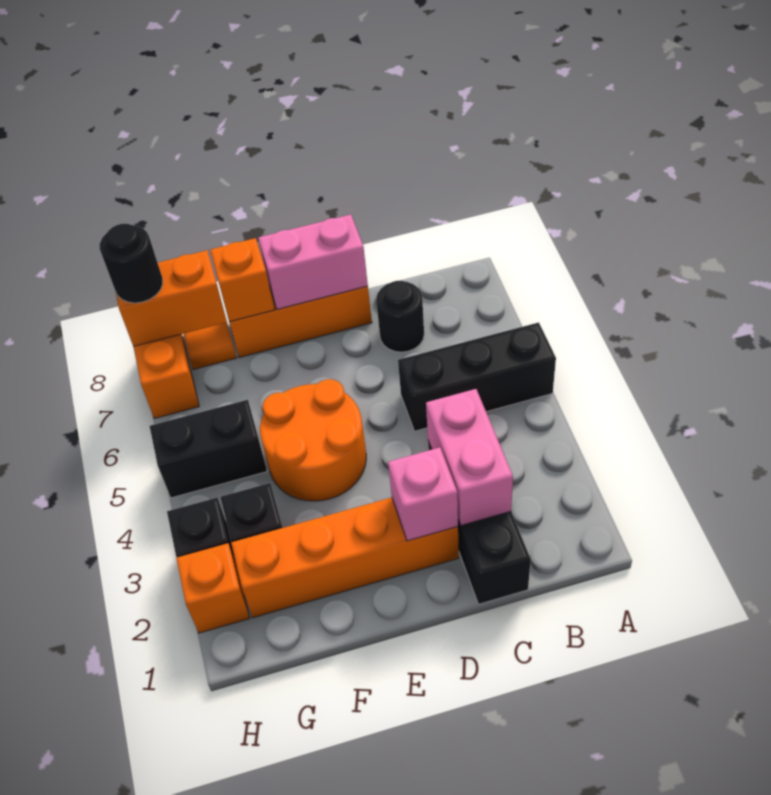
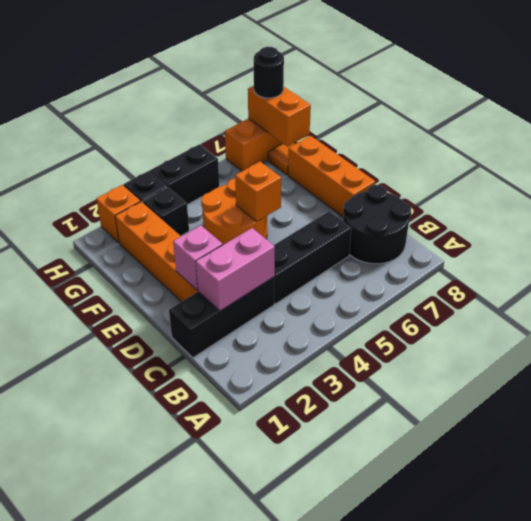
black 1x3 brick [398,322,556,431] -> black 1x3 brick turned to [274,211,352,304]
black 1x1 round brick [376,281,424,352] -> black 2x2 round brick [343,185,411,264]
pink 1x2 brick [258,214,368,309] -> none
orange 1x1 brick [210,238,274,322] -> orange 1x1 brick moved to [235,162,281,221]
black 1x2 brick [150,400,267,498] -> black 1x2 brick turned to [150,144,219,205]

